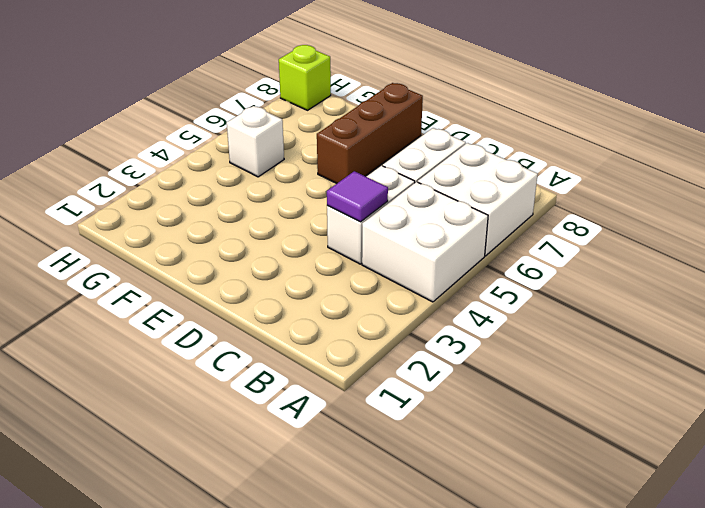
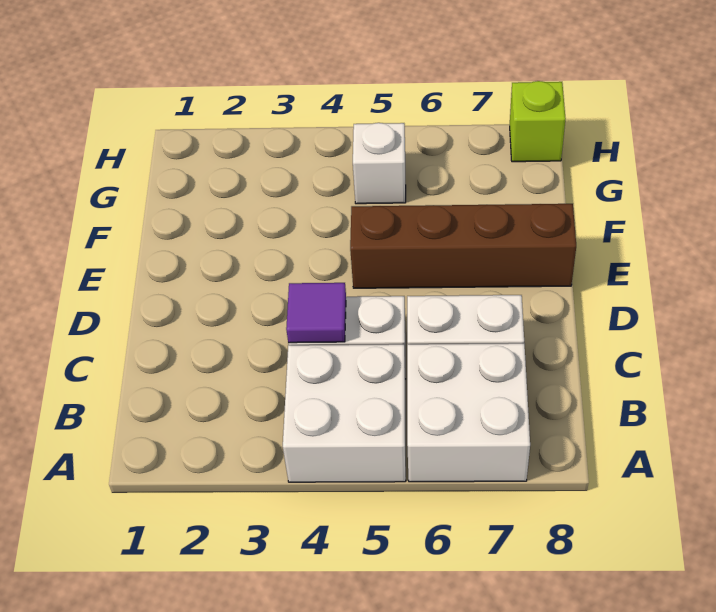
brown 1x3 brick [317,83,423,183] -> brown 1x4 brick [350,204,576,288]

